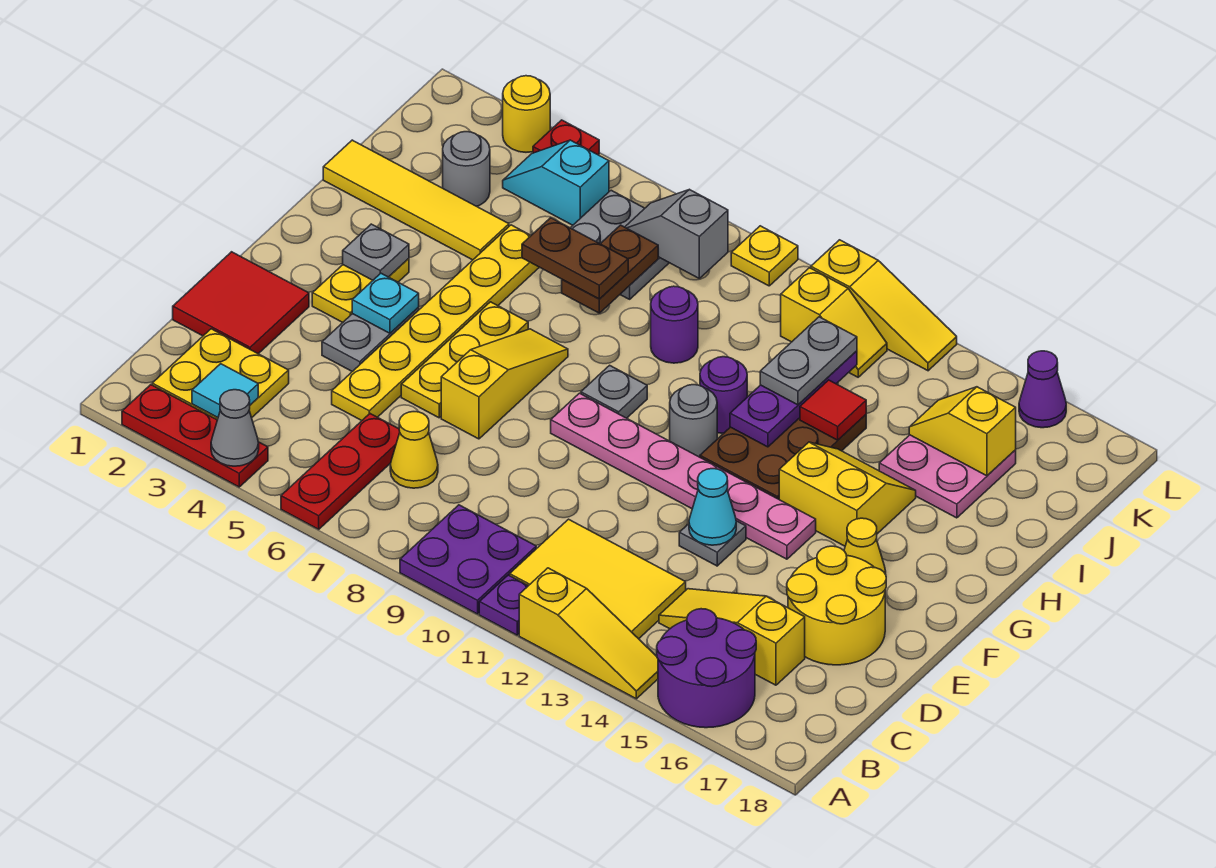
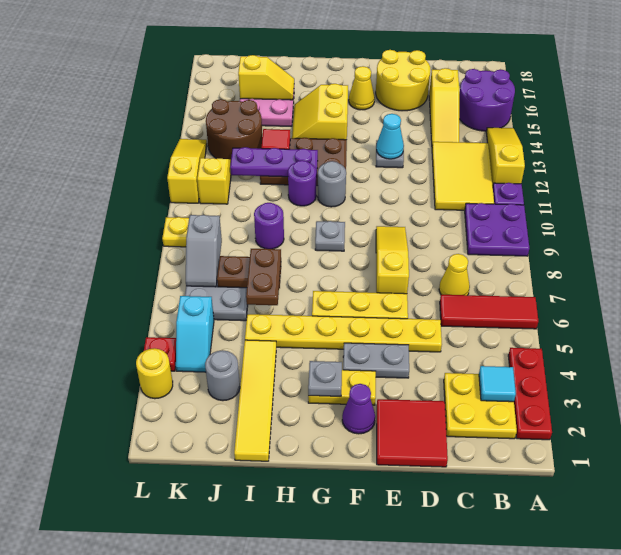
grey 1x1 cone [211,390,259,466] -> none
red 1x3 plate [281,414,400,529] -> red 1x3 tile [440,295,538,329]
yellow 1x3 slope [441,329,568,439] -> yellow 1x3 slope turned to [376,226,409,294]
cyan 1x1 plate [352,273,419,333] -> none
pink 1x6 plate [551,393,816,559] -> none
grey 1x2 plate [760,317,857,405] -> none
none -> brown 2x2 round brick [206,99,262,159]
yellow 1x2 slope [909,387,1016,476] -> yellow 1x2 slope turned to [238,55,294,100]
purple 1x1 cone [1019,351,1066,428] -> purple 1x1 cone moved to [342,384,375,434]

